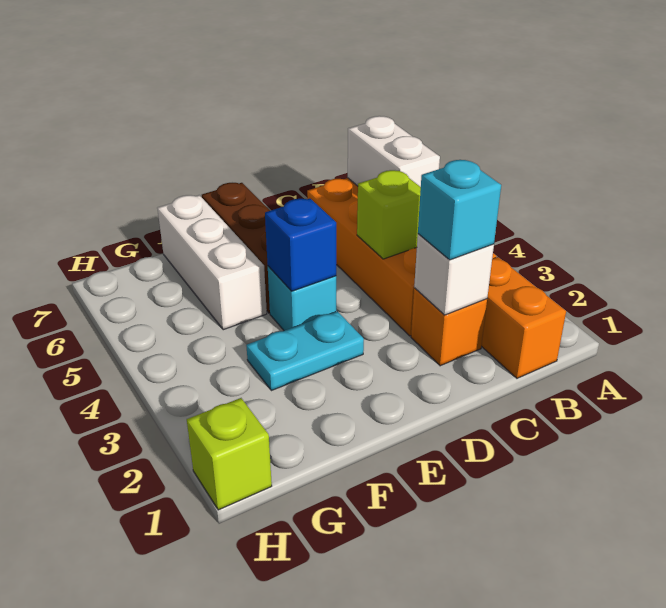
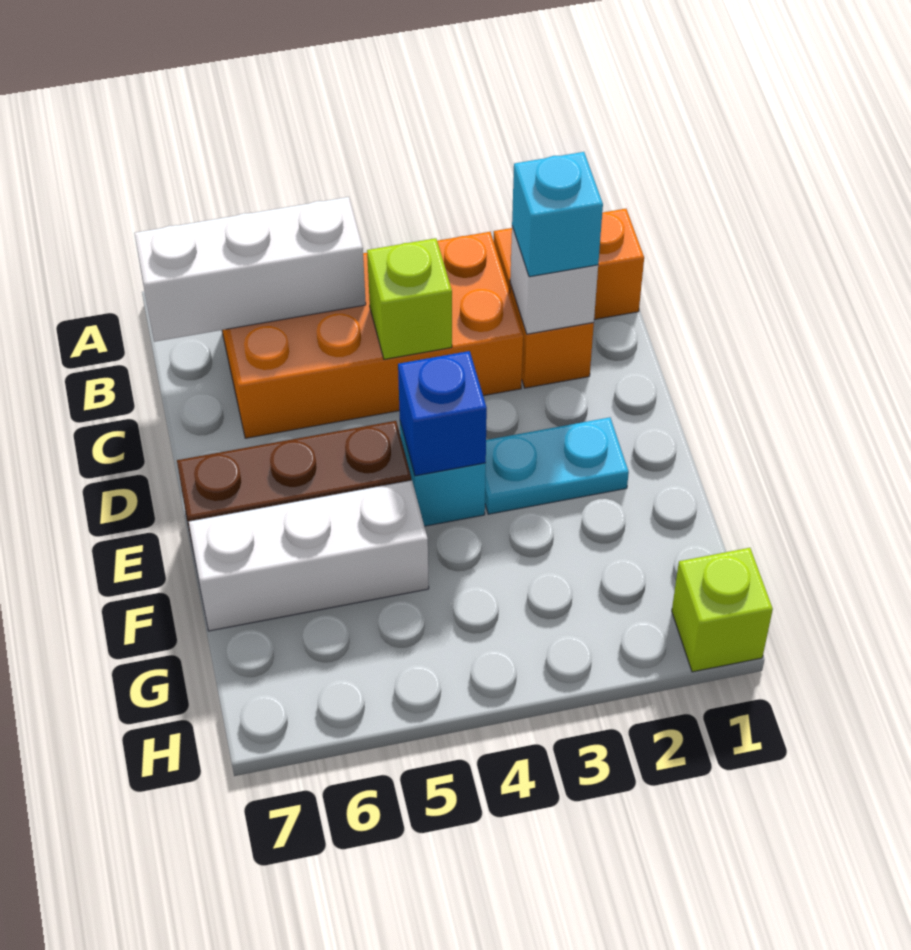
white 1x2 brick [348,116,440,187] -> white 1x3 brick [134,197,366,342]
cyan 1x2 plate [246,311,364,391] -> cyan 1x2 plate turned to [485,417,629,514]

